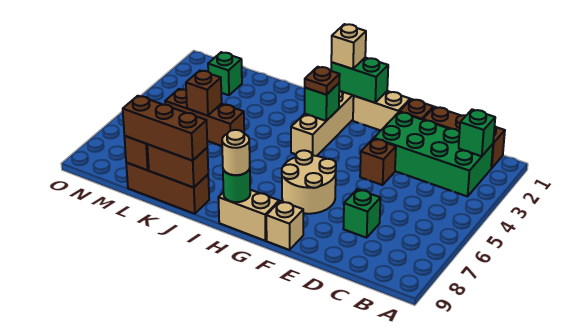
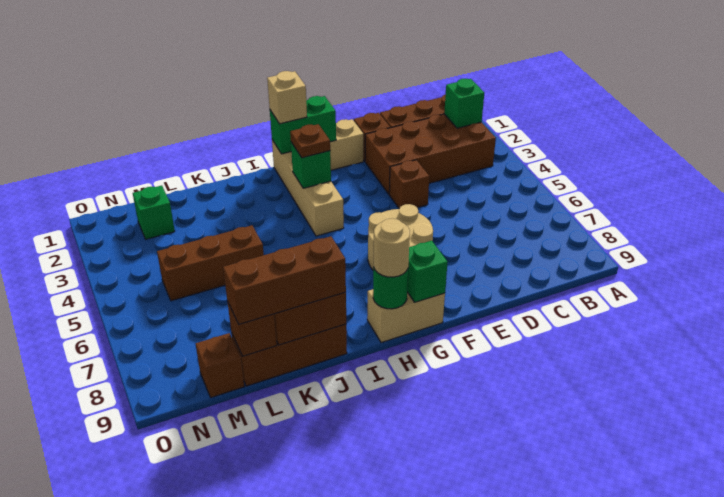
green 2x4 brick [374,112,493,196] -> brown 2x4 brick [365,114,496,194]
green 1x1 brick [343,189,381,238] -> green 1x1 brick moved to [407,241,448,302]
tan 1x1 brick [266,201,303,250] -> none
brown 1x1 brick [186,71,222,116] -> brown 1x1 brick moved to [196,333,244,397]

